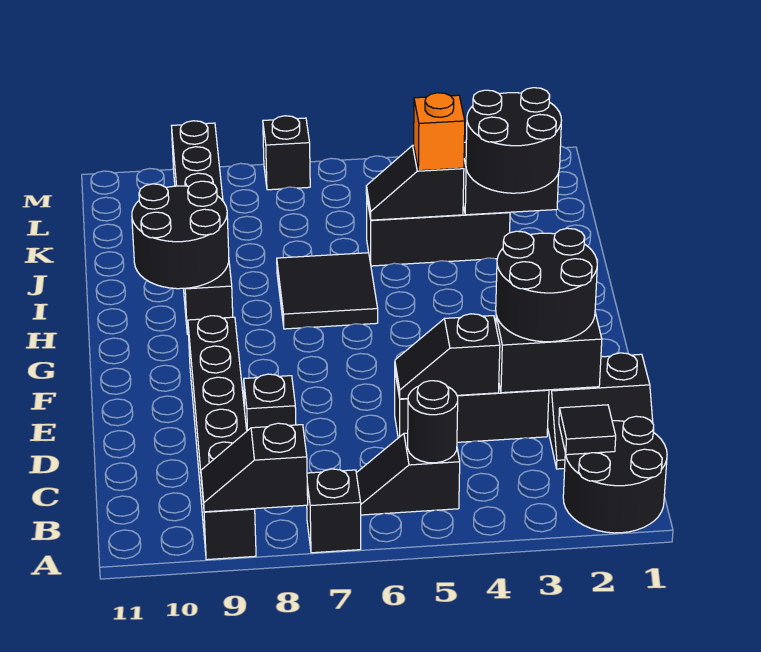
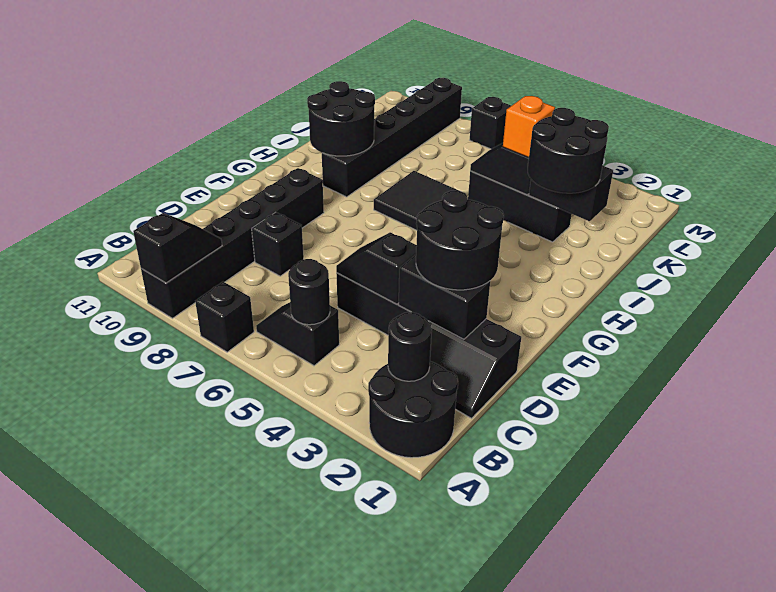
black 1x2 slope [201,423,308,512] -> black 1x2 slope turned to [133,213,222,283]
black 1x1 tile [559,405,616,455] -> black 1x1 round brick [388,312,432,381]

